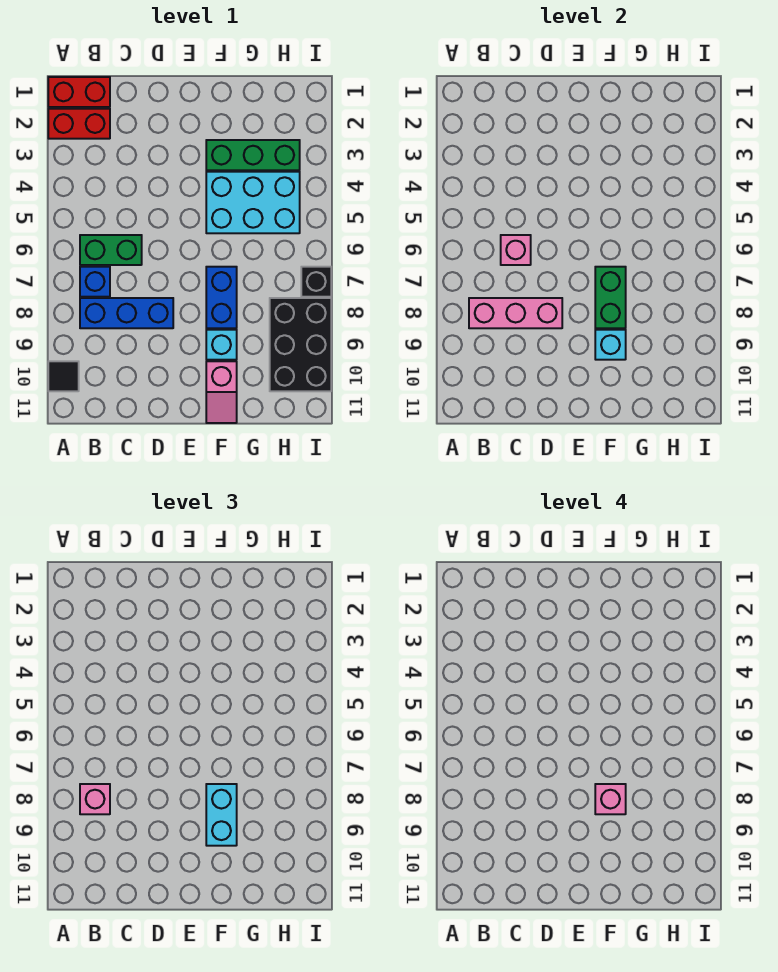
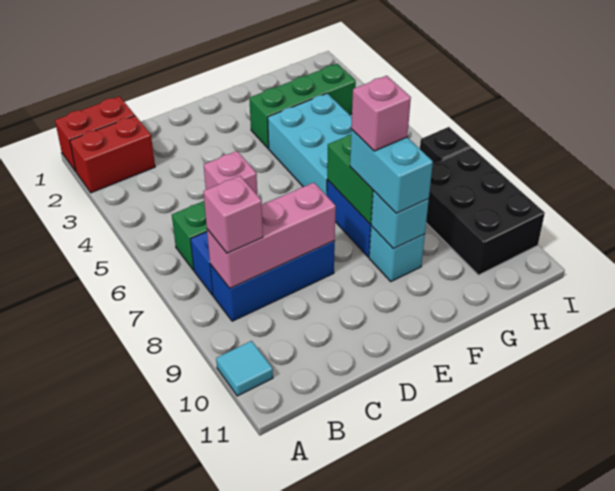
black 1x1 tile [48,361,79,391] -> cyan 1x1 tile [216,341,273,396]
cyan 2x3 brick [206,172,300,233] -> cyan 2x3 brick turned to [268,93,352,196]
pink 1x2 slope [206,361,237,423] -> none

